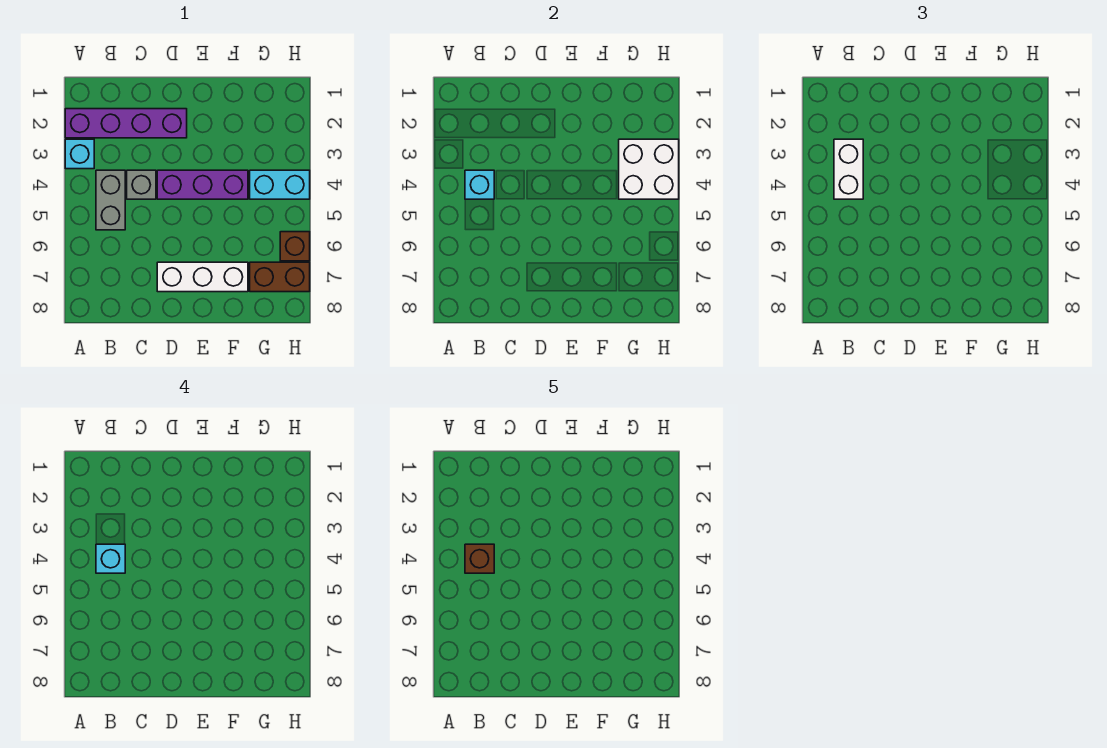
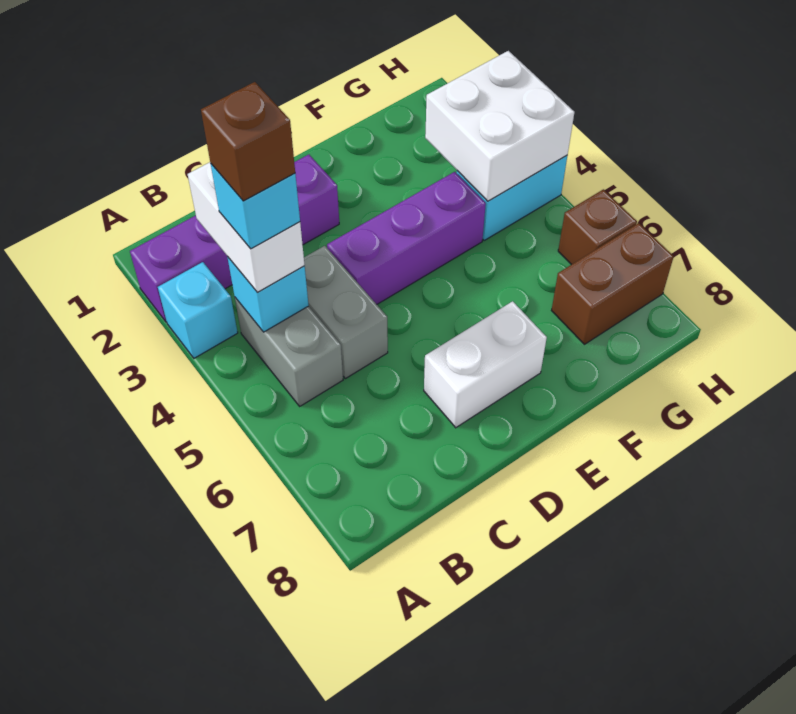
grey 1x1 brick [127,170,156,199] -> grey 1x2 brick [304,246,388,379]
white 1x3 brick [157,262,248,292] -> white 1x2 brick [424,301,547,428]

